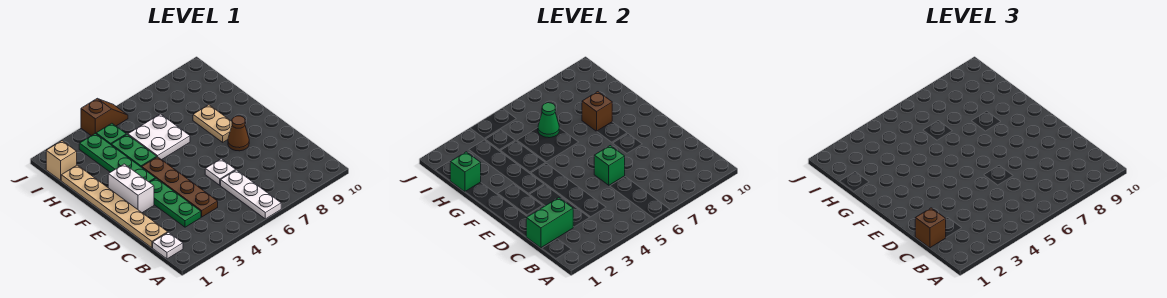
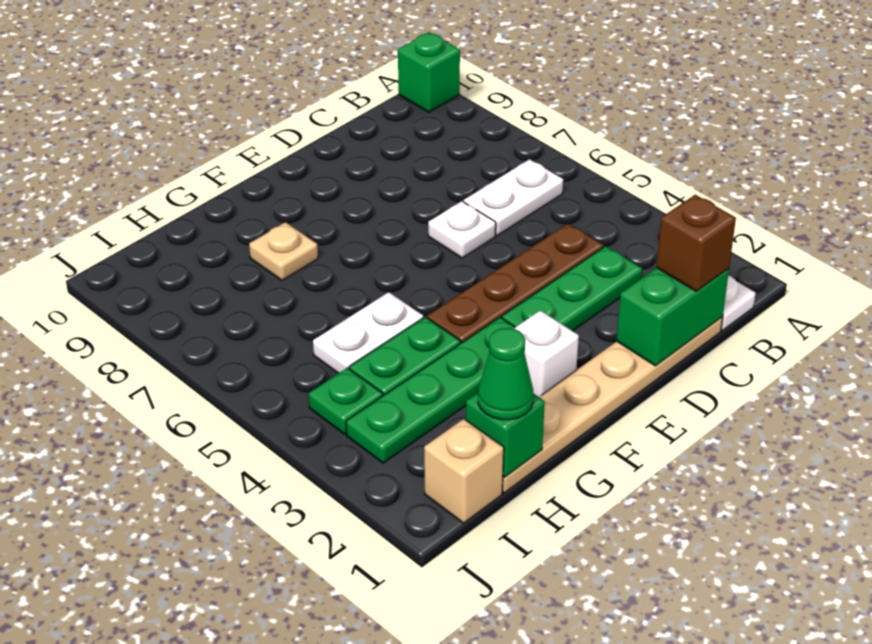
white 1x3 plate [221,170,281,219] -> white 1x2 plate [464,159,563,236]
green 1x2 brick [526,198,573,248] -> green 1x2 brick turned to [616,268,729,366]
green 1x1 brick [594,146,625,185] -> green 1x1 brick moved to [398,32,460,112]
white 1x2 brick [108,164,154,213] -> white 1x1 brick [514,310,579,397]
brown 1x1 cone [228,116,249,151] -> none
tan 1x2 plate [193,105,232,142] -> tan 1x1 plate [249,222,318,280]
white 2x2 plate [128,114,190,160] -> white 1x2 plate [313,292,423,373]
brown 1x1 brick [582,92,612,131] -> none
green 1x1 cone [538,103,559,138] -> green 1x1 cone moved to [478,328,533,420]
brown 1x2 slope [81,99,128,136] -> none

